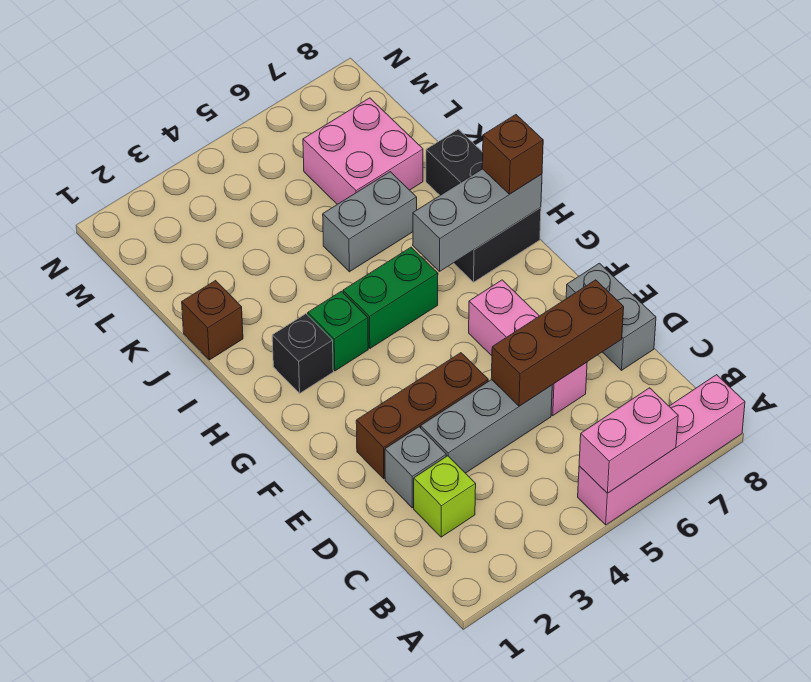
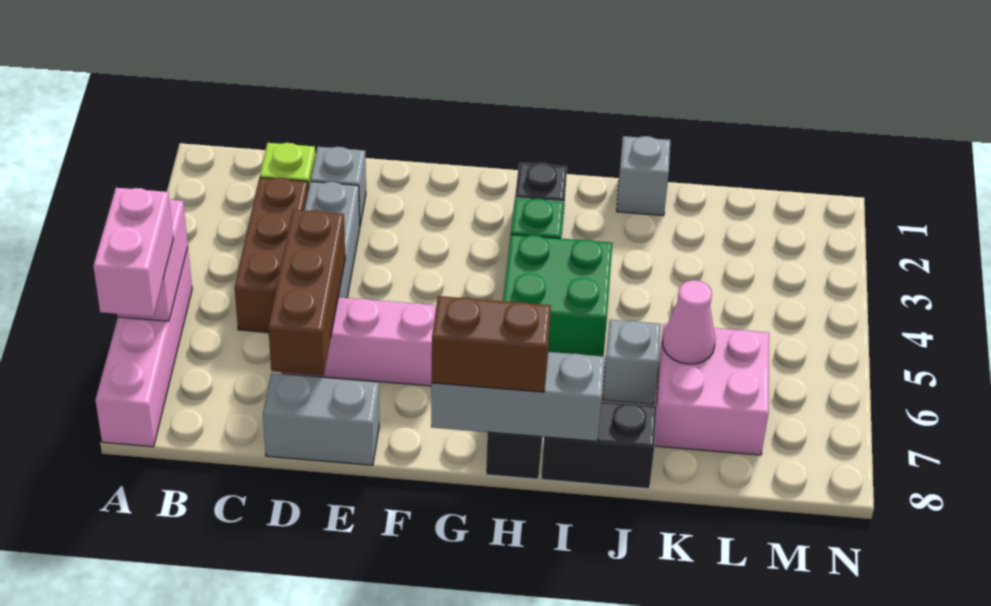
none -> pink 1x2 brick [93,188,173,317]
brown 1x3 brick [356,353,488,479] -> brown 1x3 brick moved to [235,178,308,332]
green 1x2 brick [343,247,438,348] -> green 2x2 brick [503,234,612,356]
grey 1x3 brick [413,169,542,271] -> grey 1x3 brick turned to [431,352,605,441]
brown 1x1 brick [482,115,543,194] -> brown 1x2 brick [432,296,551,392]
brown 1x1 brick [182,281,243,360] -> grey 1x1 brick [617,136,670,216]
grey 1x2 brick [323,172,417,272] -> grey 1x1 brick [603,320,661,404]
none -> pink 1x1 cone [663,280,715,364]

